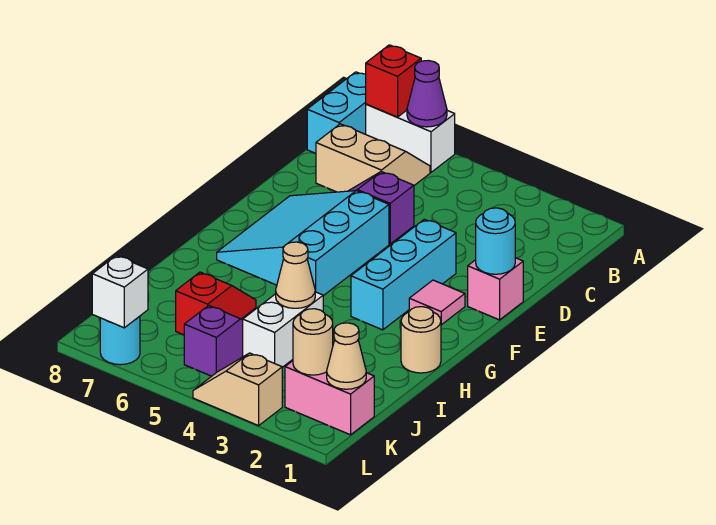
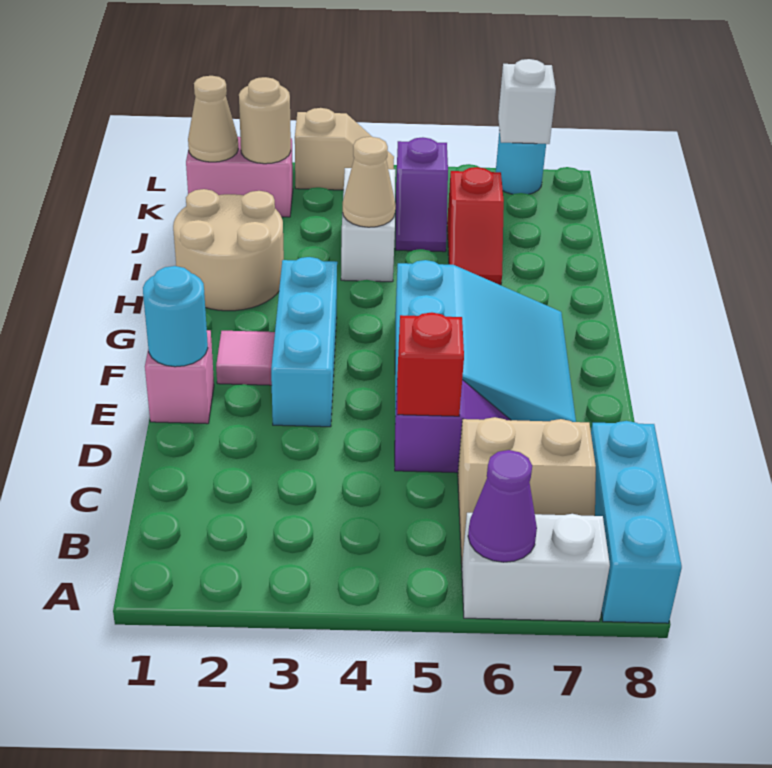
red 1x1 brick [366,45,421,117] -> red 1x1 brick moved to [397,312,464,416]
cyan 1x2 brick [307,72,366,154] -> cyan 1x3 brick [591,421,682,623]
tan 1x1 round brick [401,307,441,373] -> tan 2x2 round brick [173,189,284,311]

